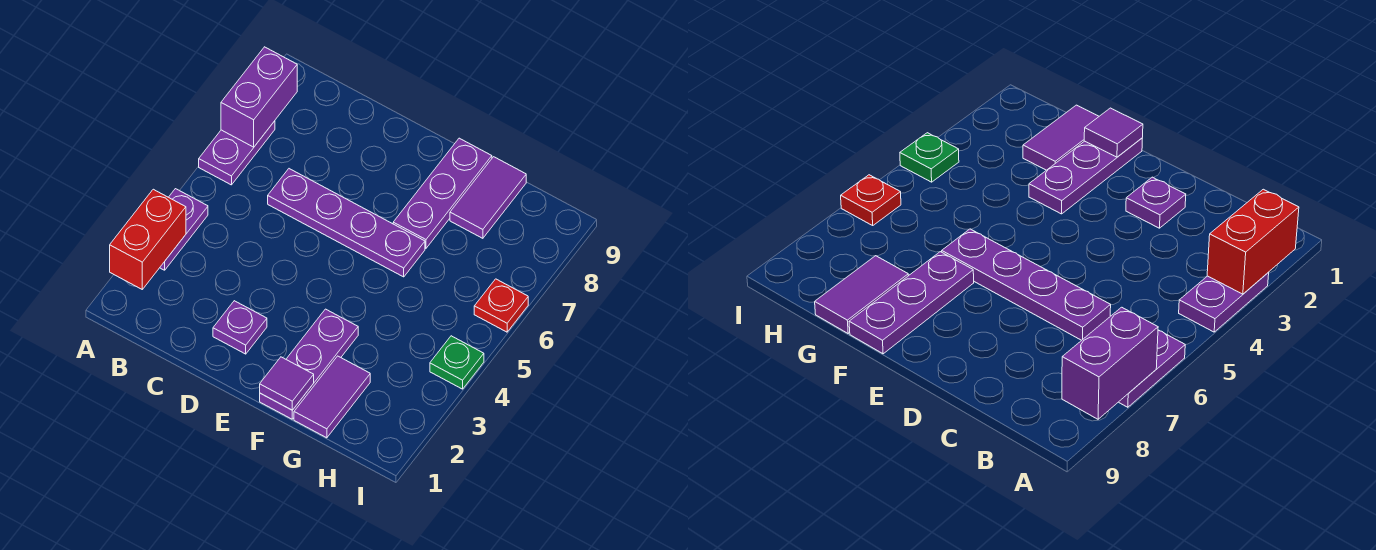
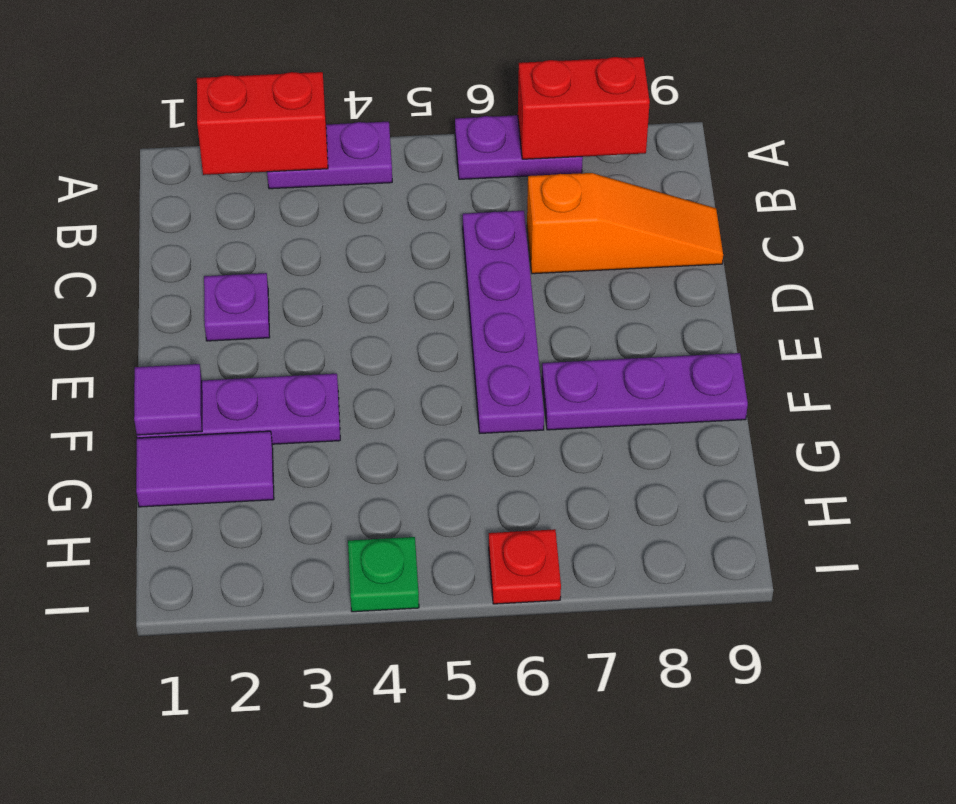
purple 1x2 brick [221,47,297,147] -> red 1x2 brick [518,57,650,159]
none -> orange 1x3 slope [527,173,723,274]
purple 1x2 tile [450,157,526,238] -> none

